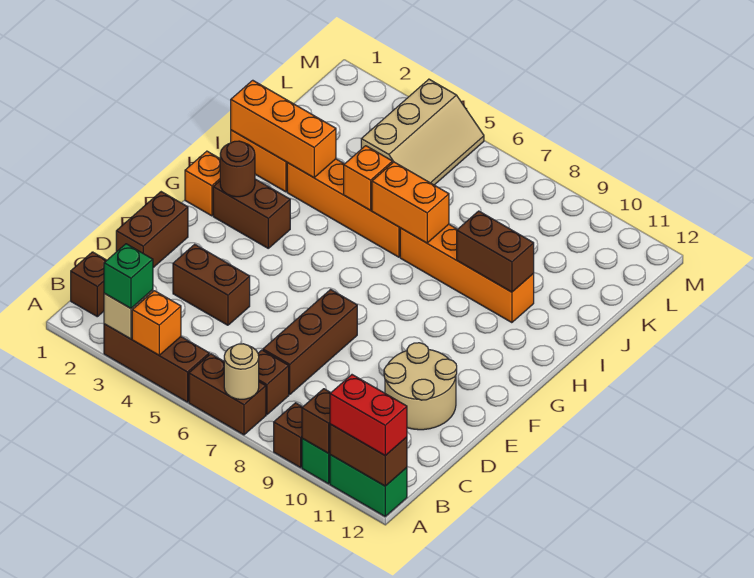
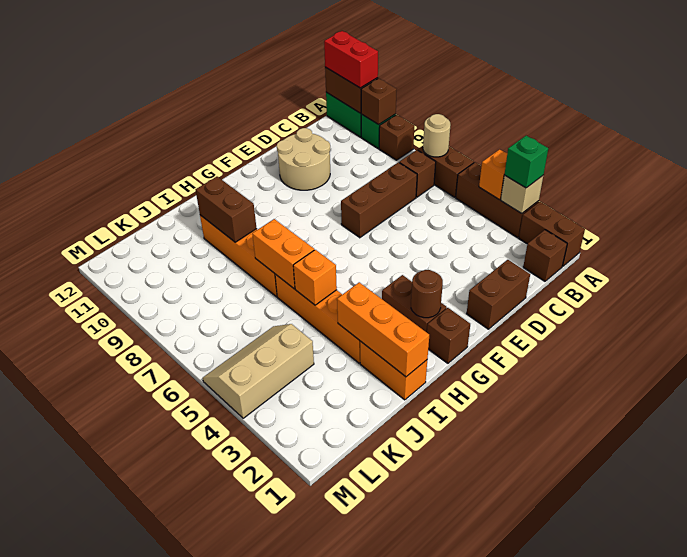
brown 1x2 brick [173,244,250,325] -> brown 1x2 brick moved to [519,202,585,266]
orange 1x1 brick [185,151,220,216] -> brown 1x1 brick [427,308,470,363]

